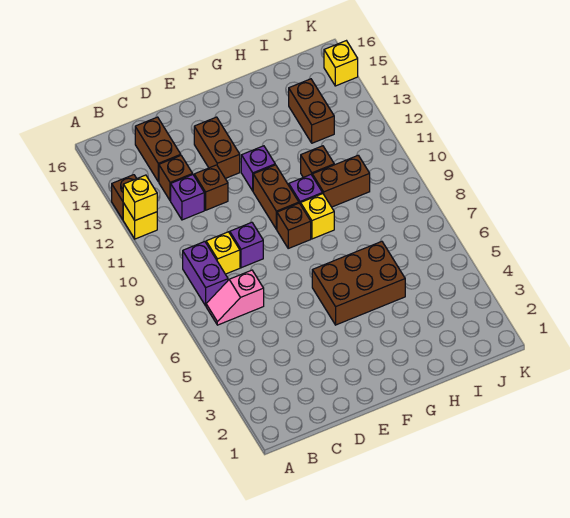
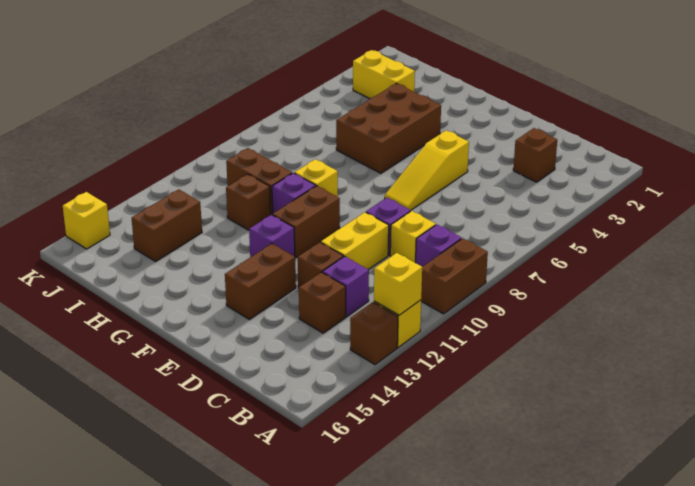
pink 1x2 slope [206,270,264,325] -> none
purple 1x2 brick [183,242,228,306] -> purple 1x1 brick [416,225,461,267]
brown 1x2 brick [135,117,181,182] -> brown 1x2 brick moved to [421,238,488,314]
none -> yellow 1x2 brick [321,212,389,270]
none -> yellow 1x3 slope [385,130,469,210]
brown 2x3 brick [312,241,405,325] -> brown 2x3 brick turned to [336,83,441,173]
brown 1x1 brick [277,203,311,248] -> brown 1x1 brick moved to [513,128,557,182]
none -> yellow 1x2 brick [353,50,415,99]

